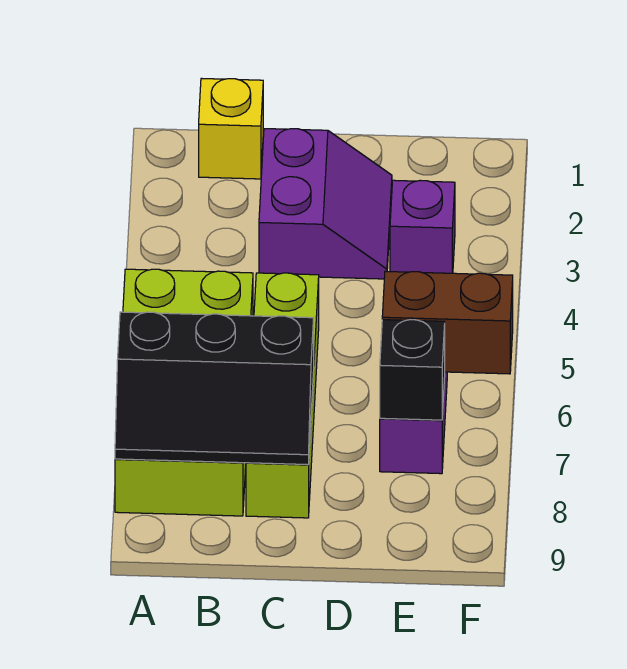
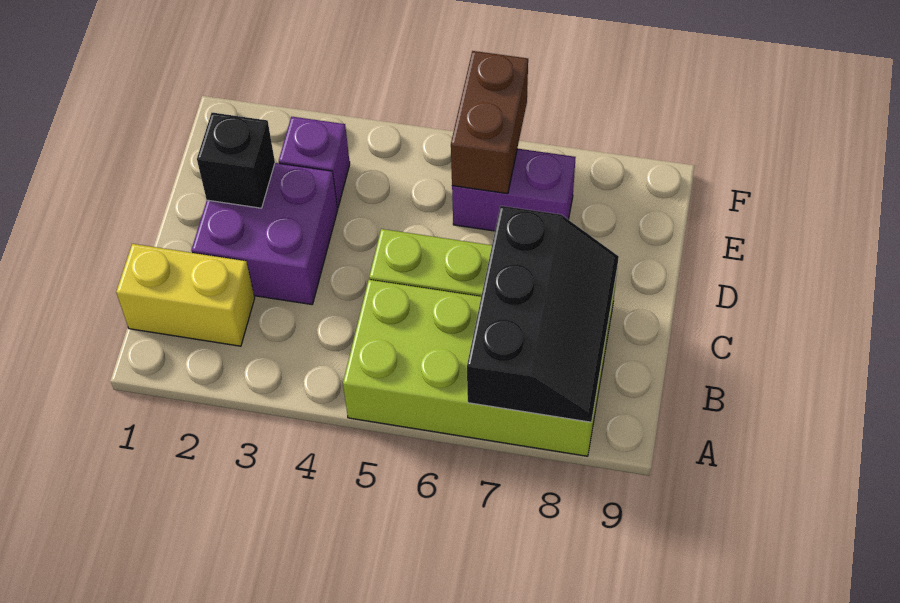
yellow 1x1 brick [199,78,263,179] -> yellow 1x2 brick [116,244,255,346]
purple 2x2 slope [259,129,392,279] -> purple 2x2 brick [191,163,338,305]
black 1x1 brick [380,320,445,420] -> black 1x1 brick moved to [197,113,275,208]

